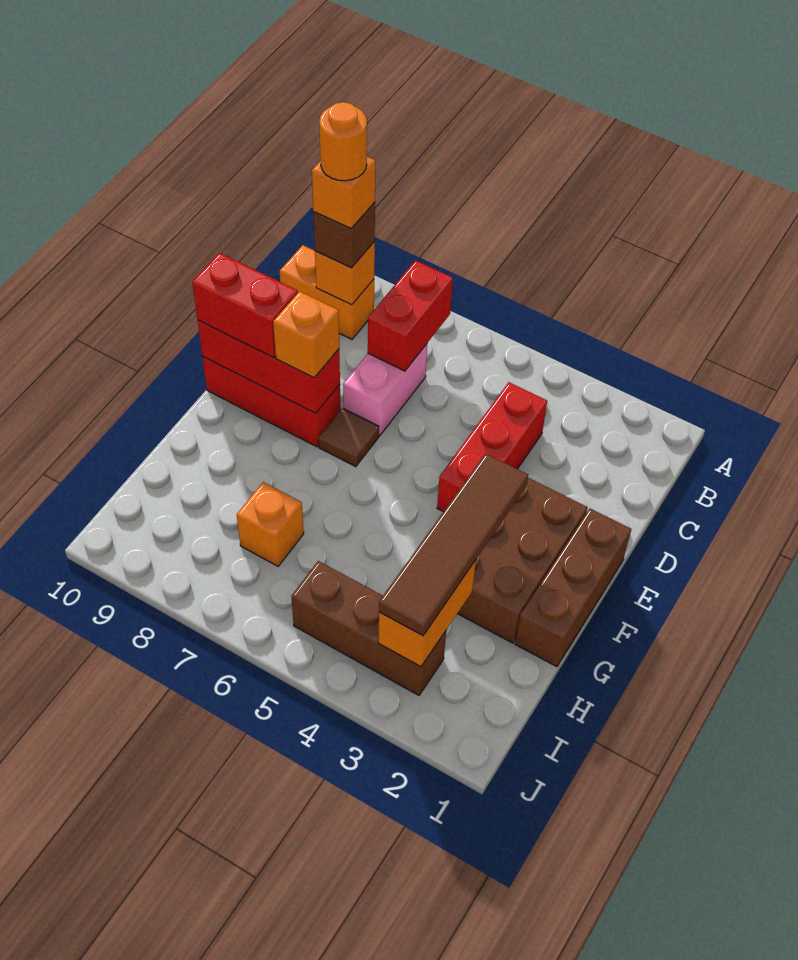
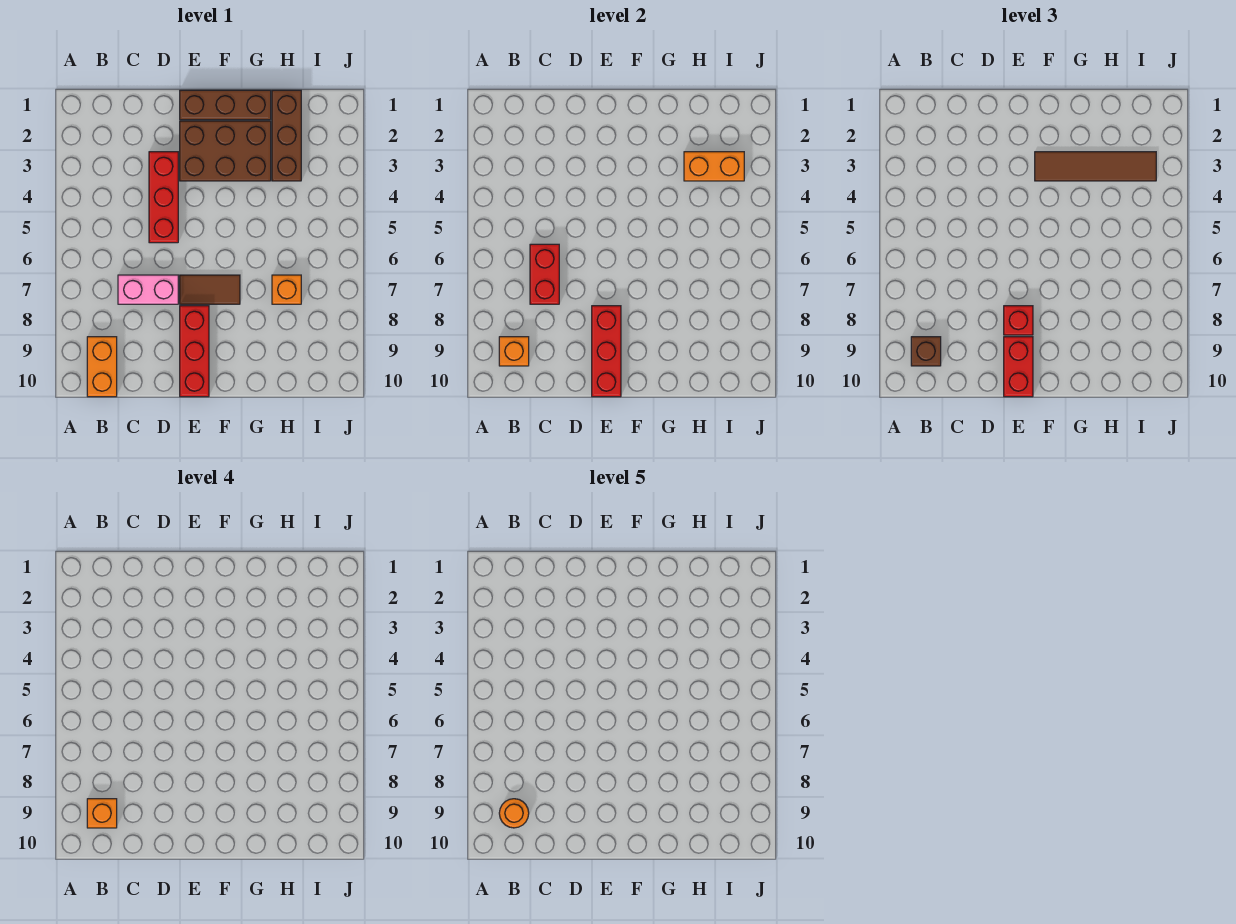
red 1x2 brick [368,260,453,371] -> red 1x2 brick turned to [530,244,559,304]
red 1x3 brick [437,382,547,512] -> red 1x3 brick turned to [149,152,178,243]
brown 1x1 tile [319,408,379,467] -> brown 1x2 tile [180,275,240,304]
orange 1x1 brick [273,291,339,378] -> red 1x1 brick [1004,306,1033,335]
brown 1x3 brick [291,561,446,695] -> brown 1x3 brick moved to [272,90,301,181]

